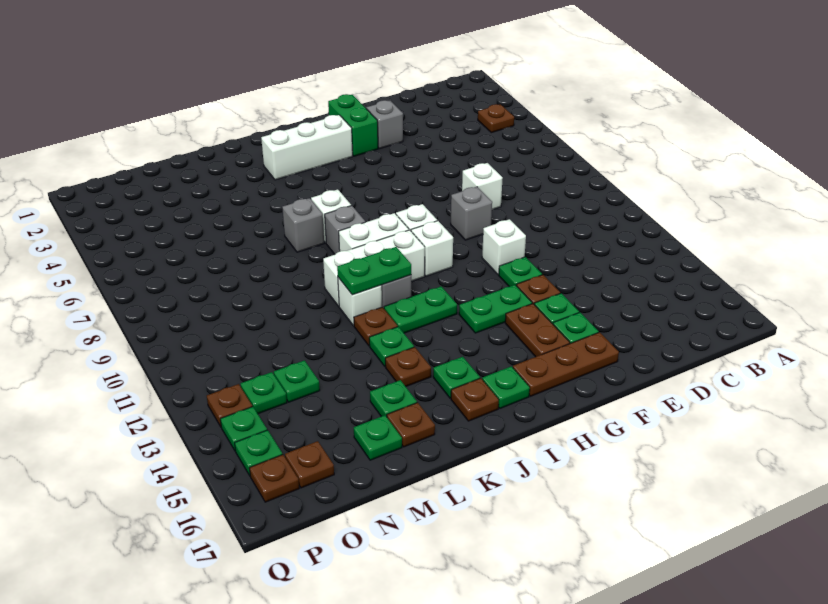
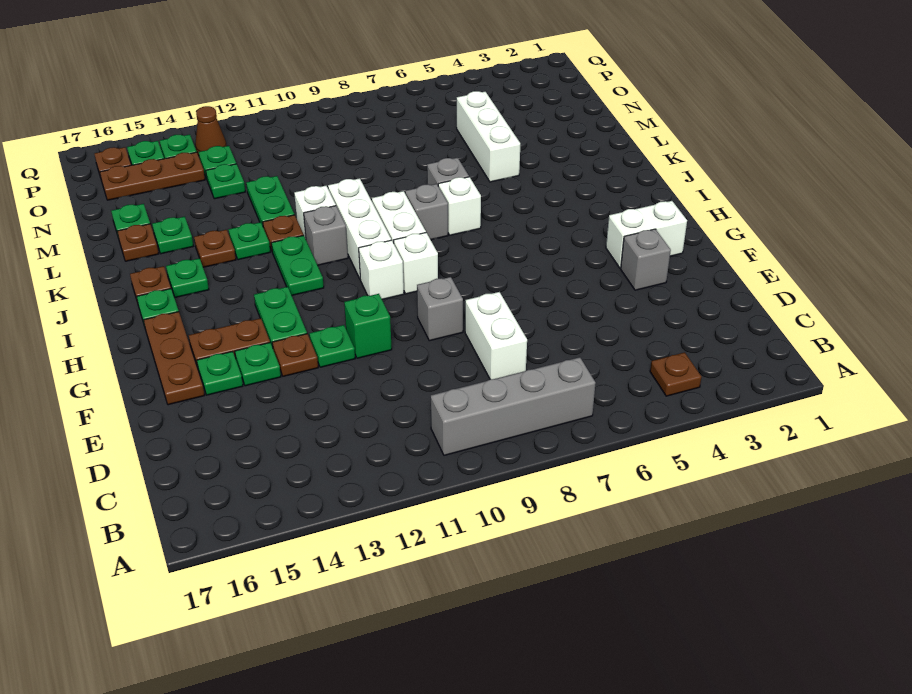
none -> grey 1x4 brick [430,357,596,455]
white 1x1 brick [462,163,503,210] -> white 1x2 brick [465,292,527,379]
white 1x1 brick [482,219,526,275] -> green 1x1 brick [344,294,392,358]
green 1x2 brick [328,94,378,156] -> white 1x2 brick [606,201,687,268]
white 1x3 brick [261,115,353,180] -> white 1x3 brick moved to [457,91,520,182]
green 1x2 plate [337,247,411,295] -> green 1x2 plate moved to [246,176,294,225]
brown 1x1 plate [285,441,334,488] -> brown 1x3 plate [100,152,205,200]
brown 1x1 plate [207,384,252,426] -> brown 1x1 cone [195,106,226,156]

